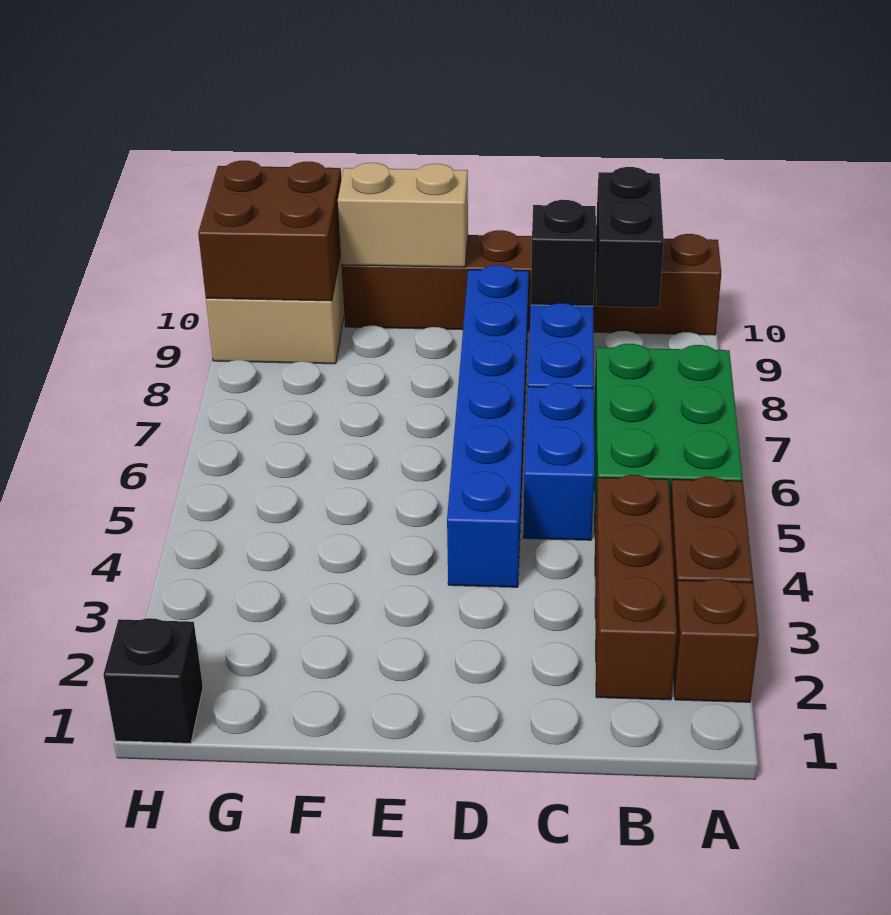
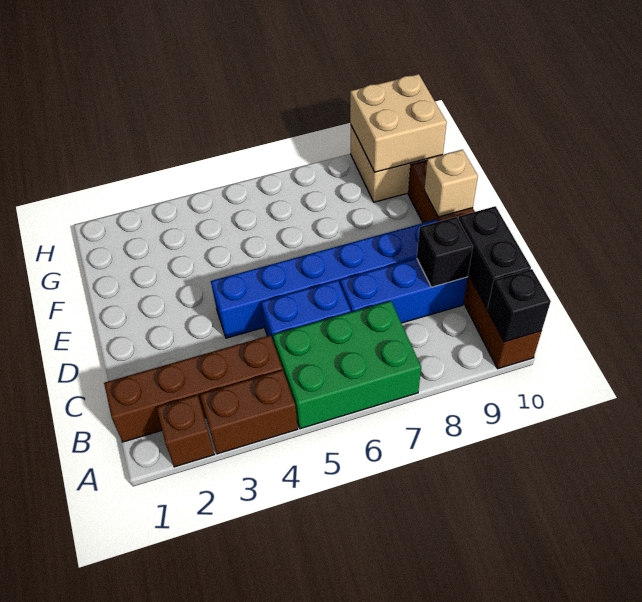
brown 1x3 brick [595,475,677,700] -> brown 1x4 brick [104,335,283,442]
black 1x2 brick [596,167,664,308] -> black 1x2 brick turned to [458,206,531,308]
tan 1x2 brick [338,163,468,267] -> tan 1x1 brick [424,150,478,217]
brown 2x2 brick [198,160,341,301] -> tan 2x2 brick [350,74,447,172]
black 1x1 brick [103,618,203,743] -> black 1x1 brick moved to [487,269,551,342]

